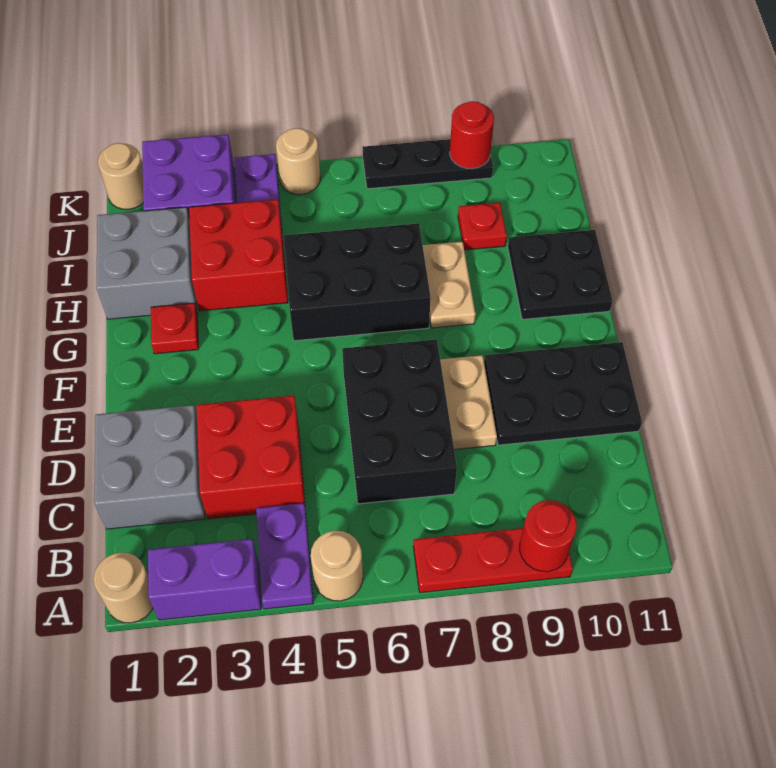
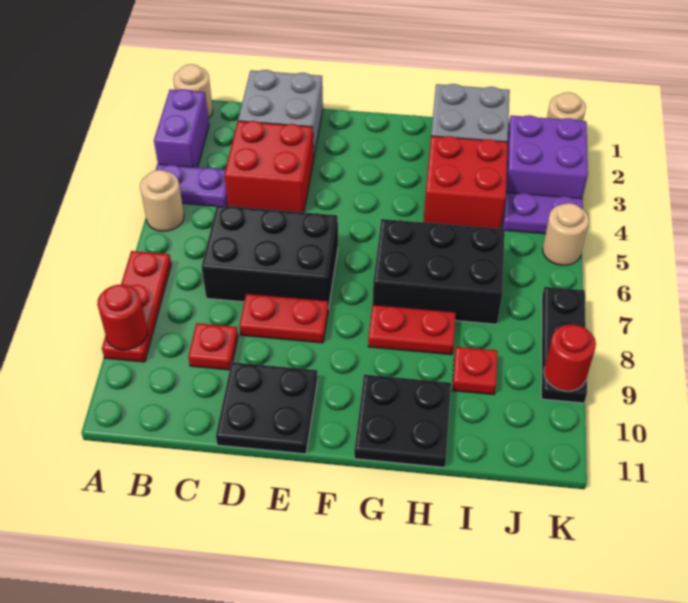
tan 1x2 plate [440,355,497,450] -> red 1x2 plate [239,294,328,343]
black 2x3 plate [484,342,642,445] -> black 2x2 plate [216,362,318,454]
red 1x1 plate [151,303,199,354] -> red 1x1 plate moved to [188,323,238,370]
black 2x3 brick [284,223,431,341] -> black 2x3 brick turned to [373,219,505,324]
tan 1x2 plate [423,242,476,328] -> red 1x2 plate [368,305,456,355]

